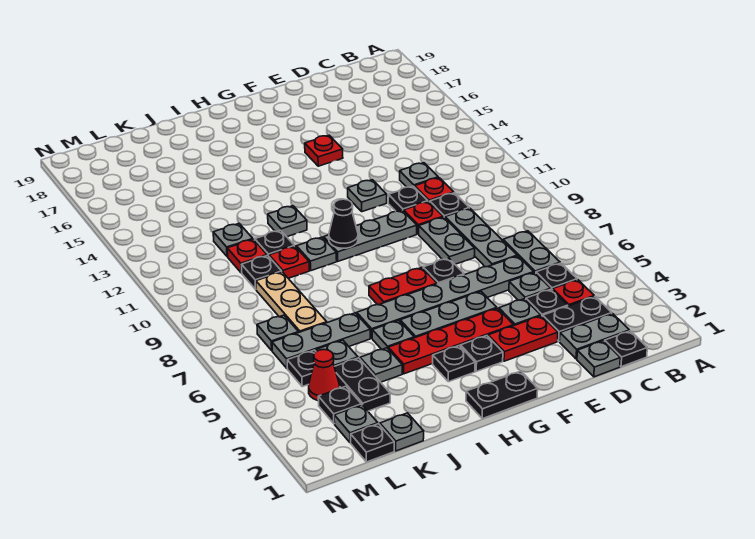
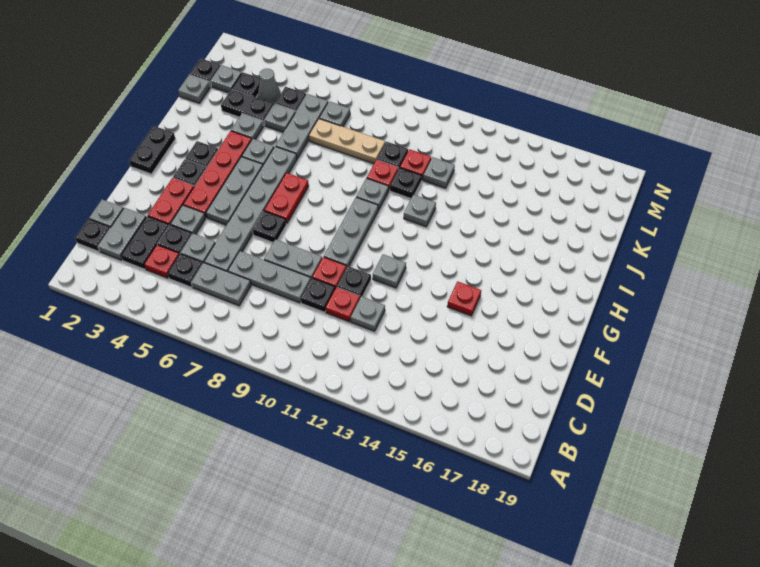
black 1x1 cone [329,199,358,248] -> none
red 1x1 cone [309,349,340,401] -> grey 1x1 cone [258,69,281,104]

